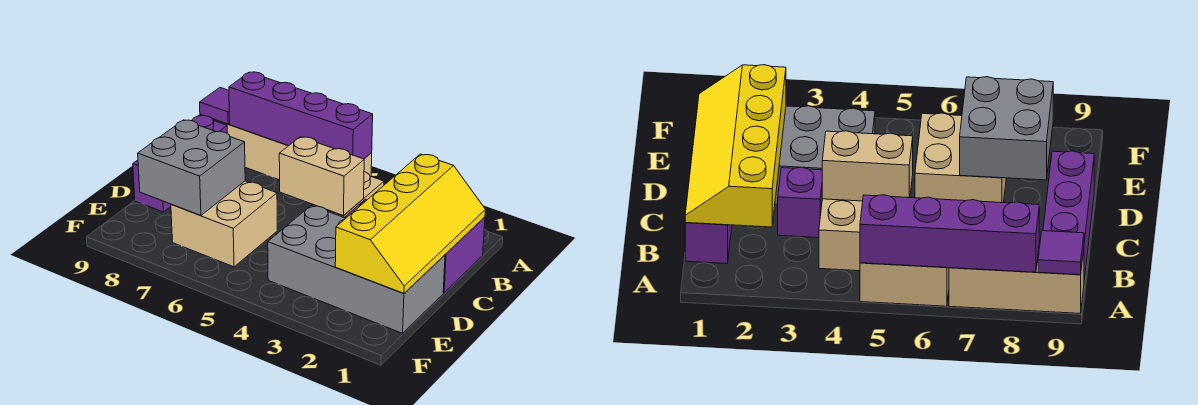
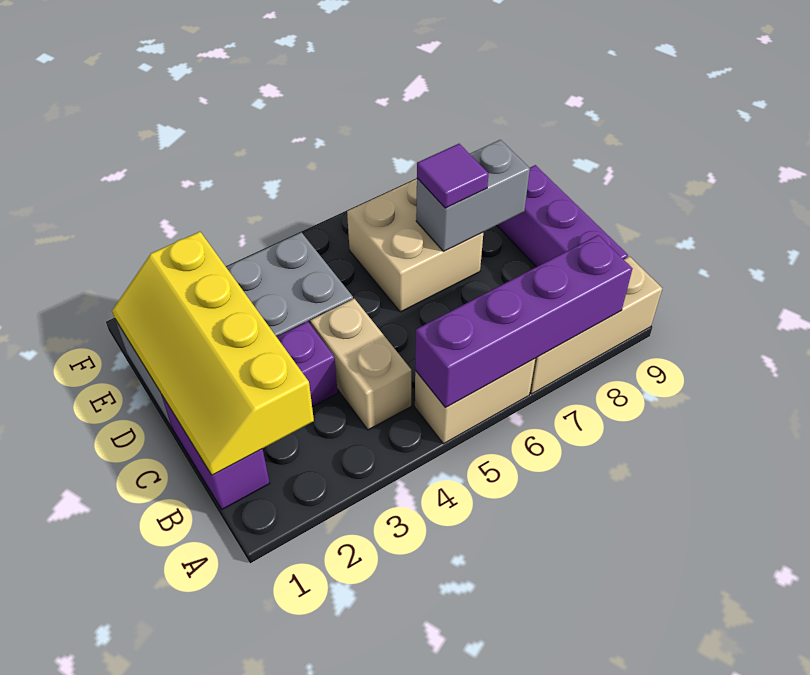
purple 1x1 tile [200,88,230,124] -> purple 1x1 tile moved to [417,144,489,208]
tan 1x2 brick [279,137,364,216] -> none
grey 2x2 brick [138,120,245,215] -> grey 1x2 brick [416,140,530,251]

